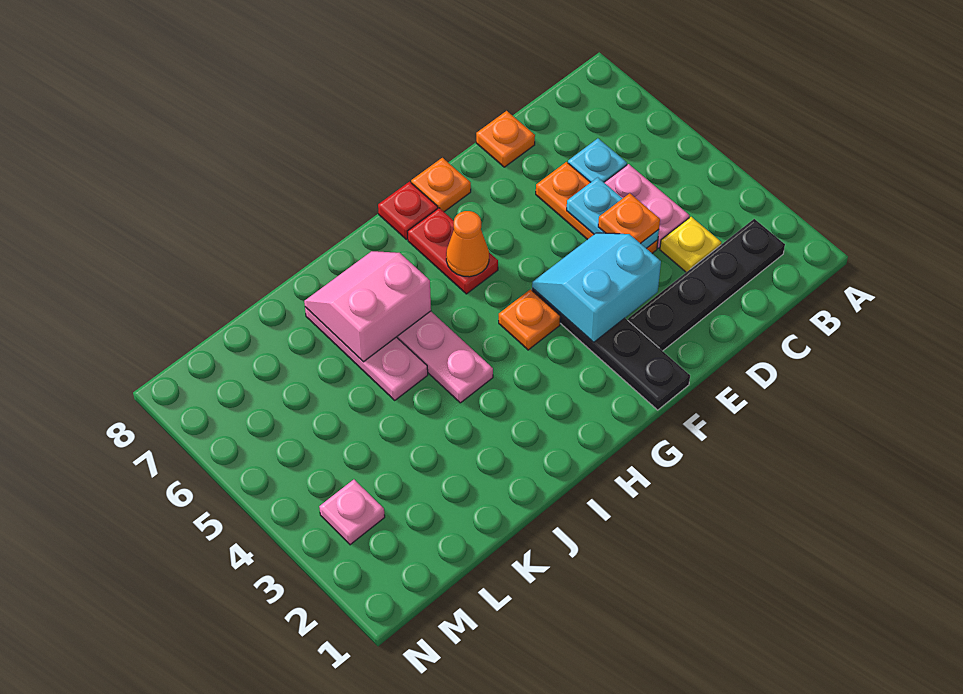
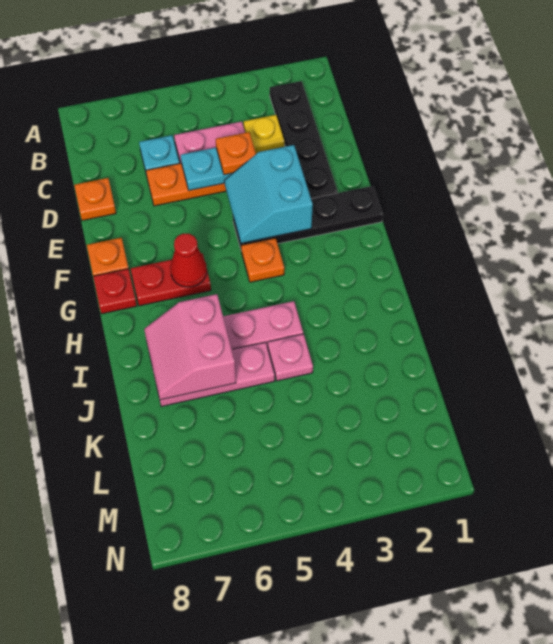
orange 1x1 cone [446,211,489,277] -> red 1x1 cone [170,234,207,287]
pink 1x1 plate [319,480,385,545] -> pink 1x1 plate moved to [267,334,313,381]

